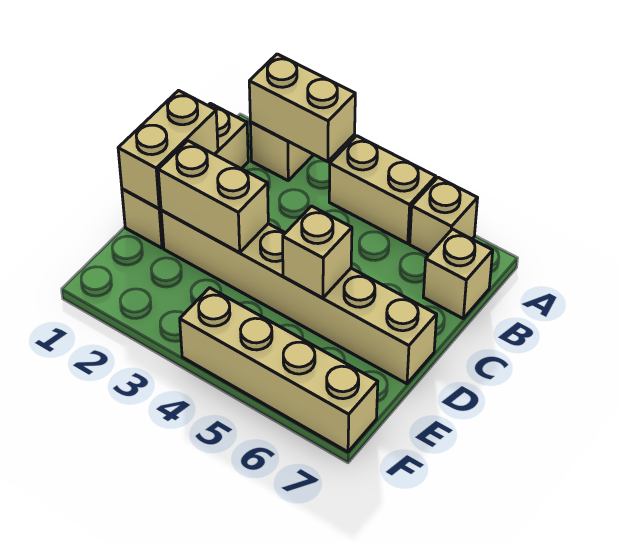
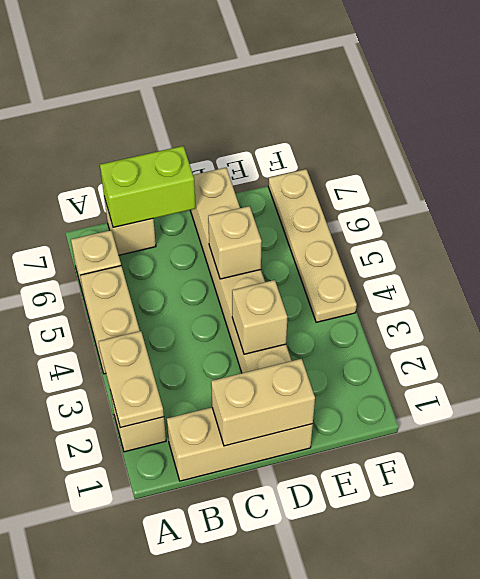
tan 1x2 brick [249,54,355,162] -> tan 1x2 plate [98,331,164,428]
none -> lime 1x2 brick [100,146,195,227]
tan 1x2 brick [158,141,268,253] -> tan 1x1 brick [232,280,287,354]
tan 1x4 brick [180,288,378,452] -> tan 1x4 plate [268,169,357,322]

